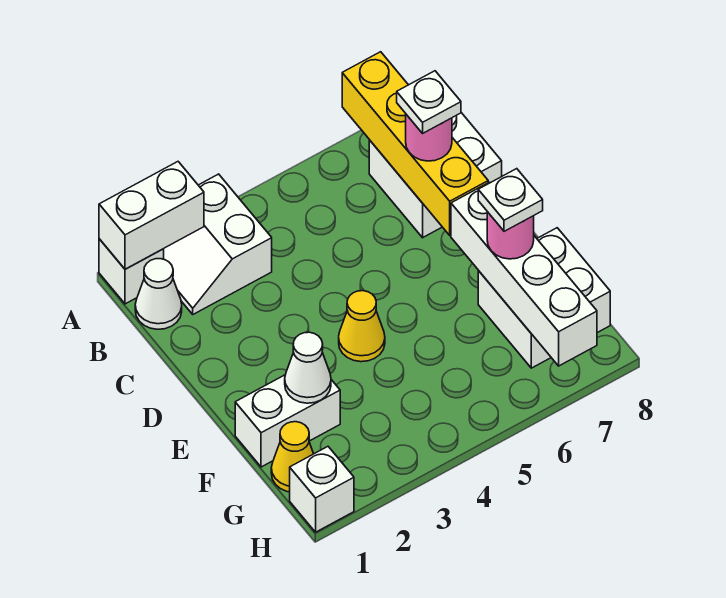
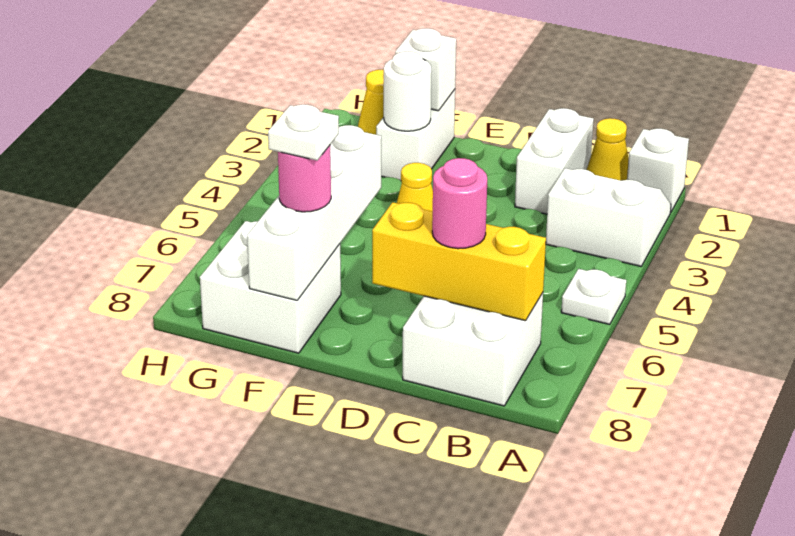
white 1x2 brick [99,162,204,269] -> white 1x2 brick moved to [515,108,594,214]
yellow 1x4 brick [342,52,488,235] -> yellow 1x3 brick [372,202,546,321]
white 1x1 cone [135,259,182,329] -> yellow 1x1 cone [587,118,629,181]
white 1x1 plate [397,71,461,133] -> white 1x1 plate moved to [561,269,626,325]
white 1x4 brick [451,182,597,366] -> white 1x4 brick turned to [247,125,381,300]
white 1x1 cone [285,332,331,403] -> white 1x1 round brick [384,51,431,131]
white 1x1 brick [290,447,354,532] -> white 1x1 brick moved to [395,28,456,111]

